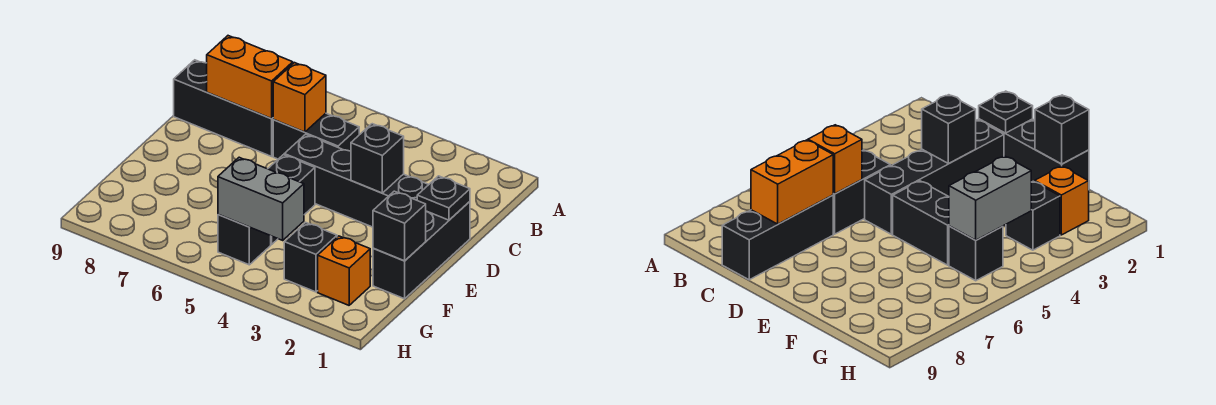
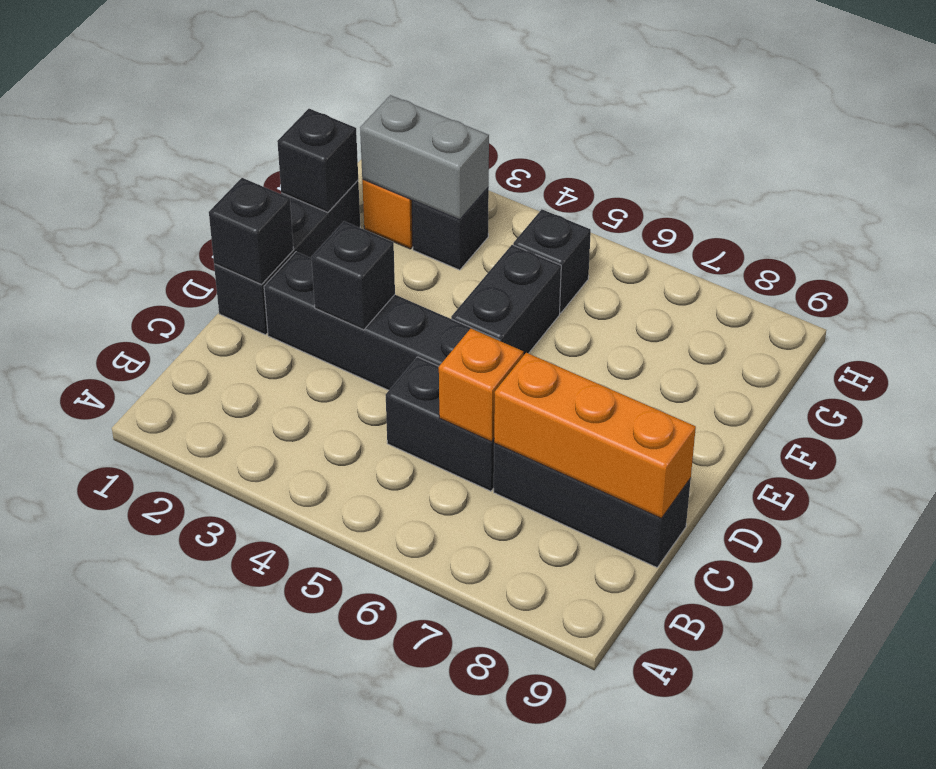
orange 1x2 brick [207,36,293,119] -> orange 1x3 brick [494,353,696,518]
black 1x1 plate [417,176,470,220] -> black 1x1 brick [209,178,294,284]
grey 1x2 brick [218,157,304,240] -> grey 1x2 brick moved to [360,95,489,220]

